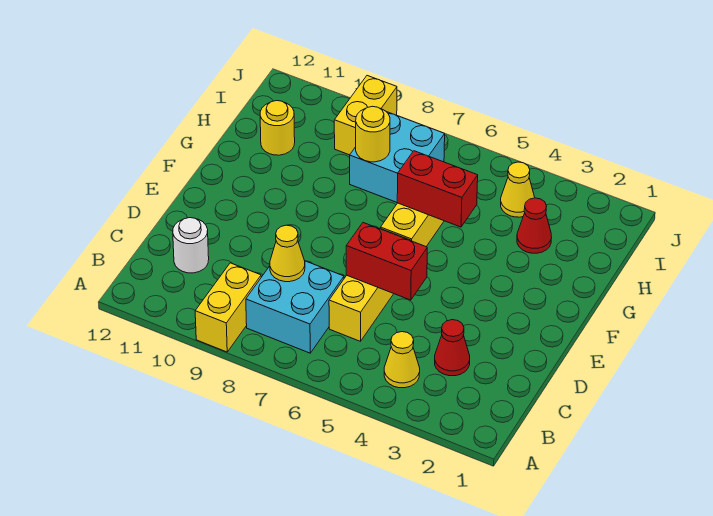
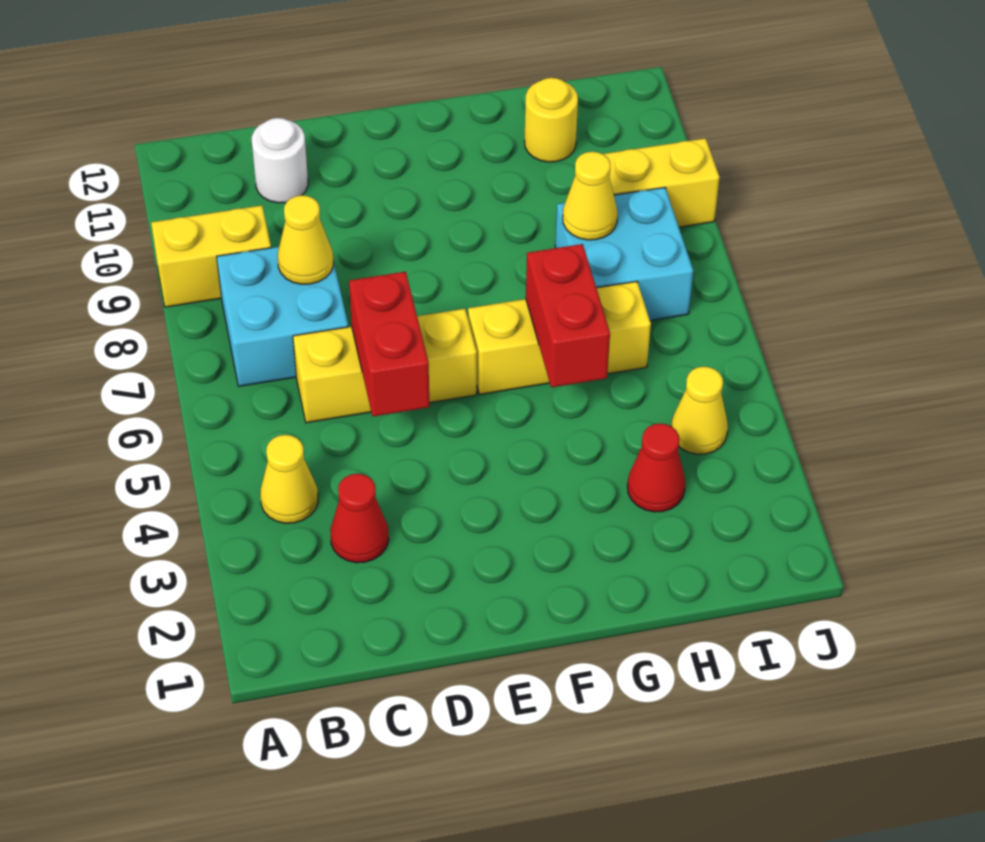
yellow 1x1 round brick [356,106,390,162] -> yellow 1x1 cone [563,152,618,240]

